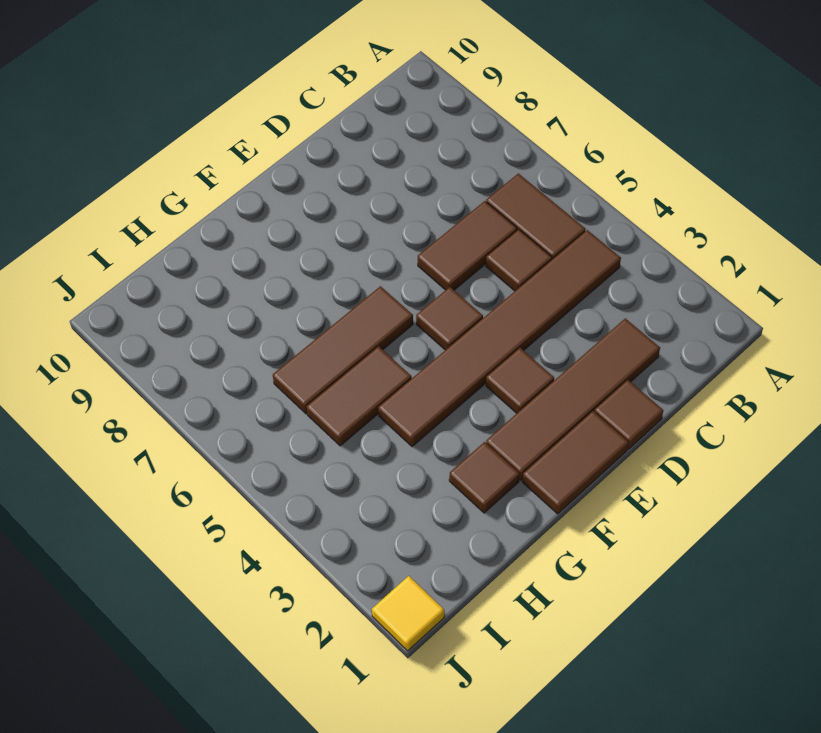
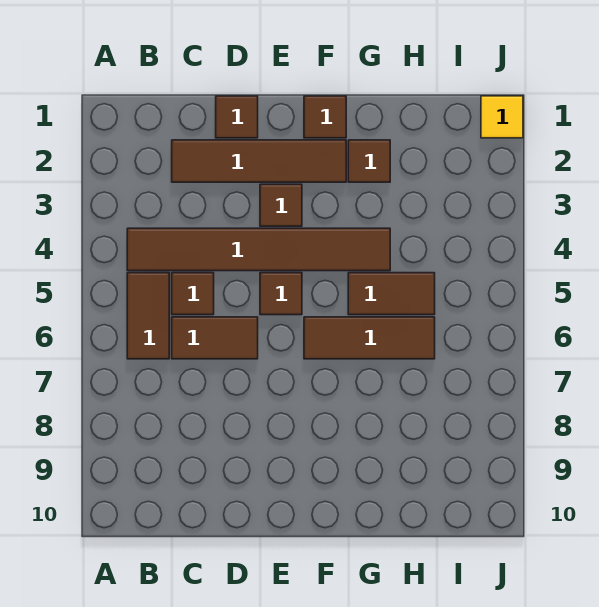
brown 1x2 tile [522,411,629,514] -> brown 1x1 tile [304,96,346,138]

